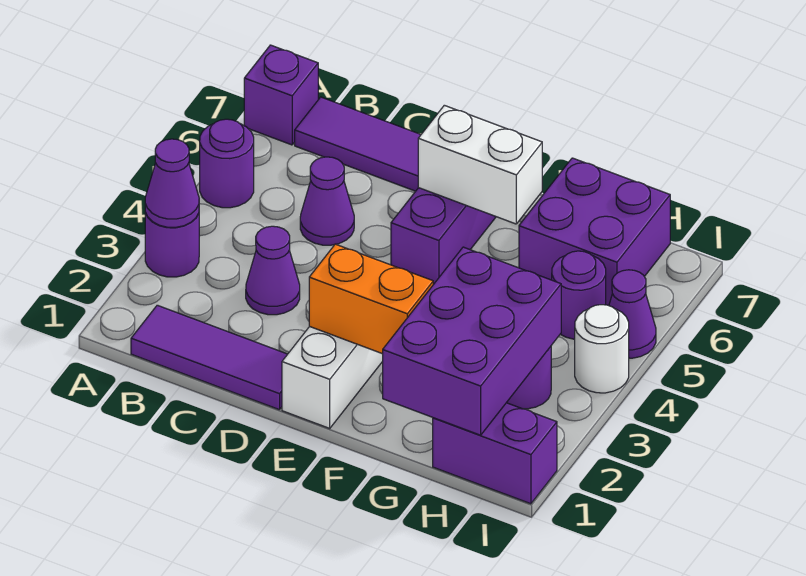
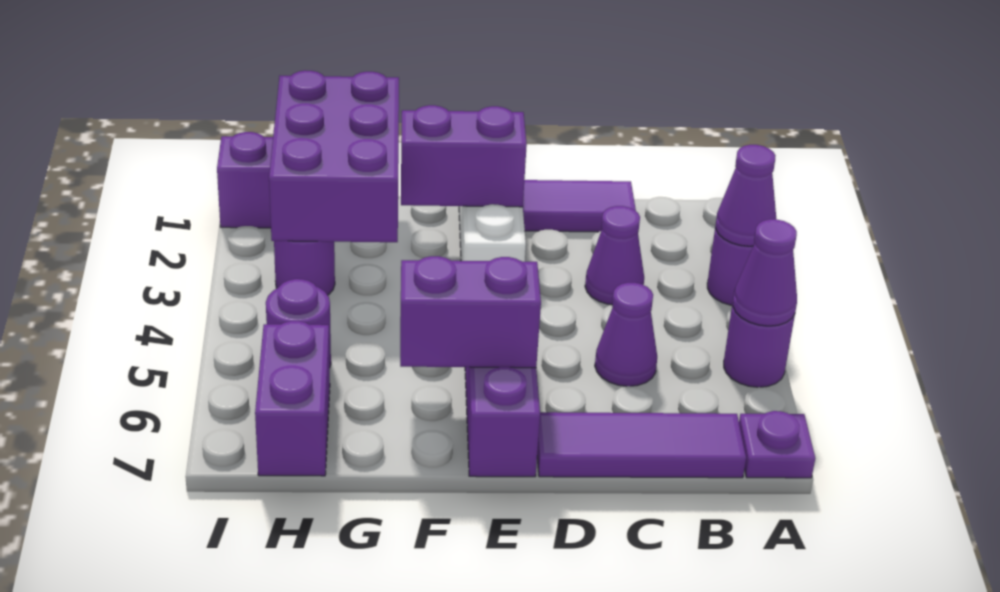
purple 1x1 brick [244,45,318,145] -> purple 1x1 plate [739,411,815,478]
purple 1x3 tile [131,305,287,410] -> purple 1x2 tile [523,180,636,232]
orange 1x2 brick [309,244,433,354] -> purple 1x2 brick [401,105,527,207]
white 1x2 brick [418,105,542,224] -> purple 1x2 brick [400,256,541,368]
purple 2x2 brick [519,158,670,306] -> purple 1x2 brick [255,321,330,476]
white 1x1 round brick [575,305,629,393] -> none
purple 1x1 cone [609,270,656,358] -> purple 1x1 cone moved to [733,219,797,326]

